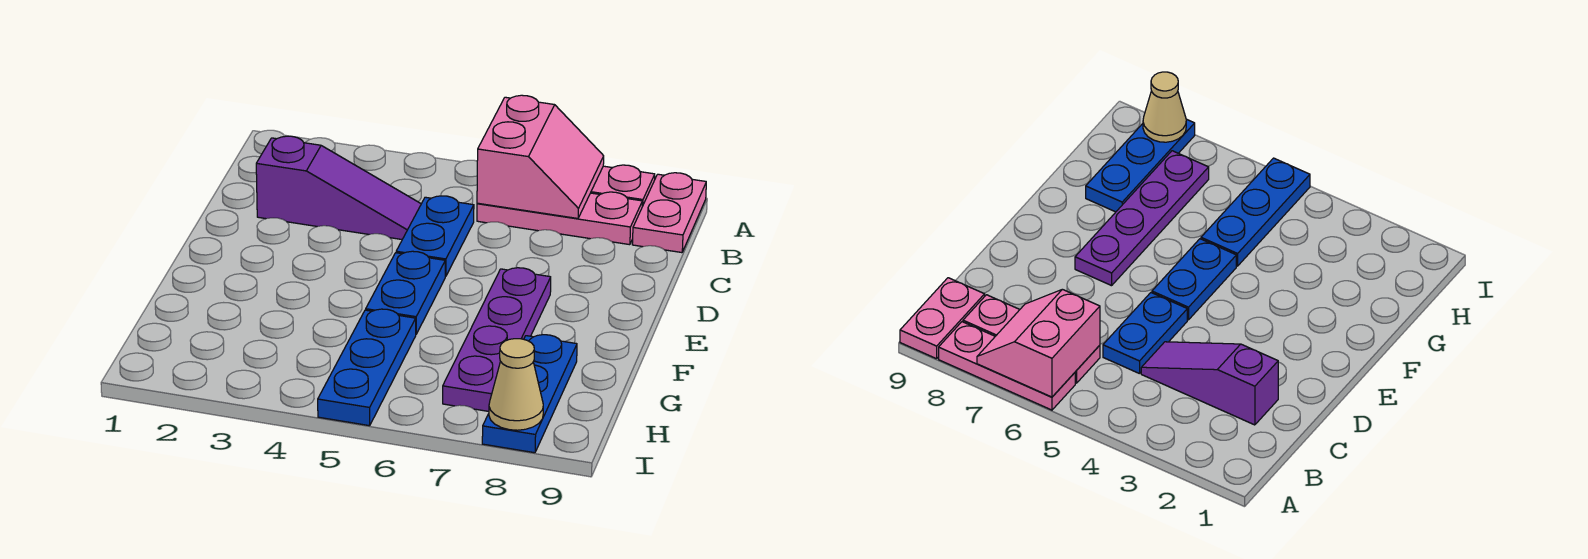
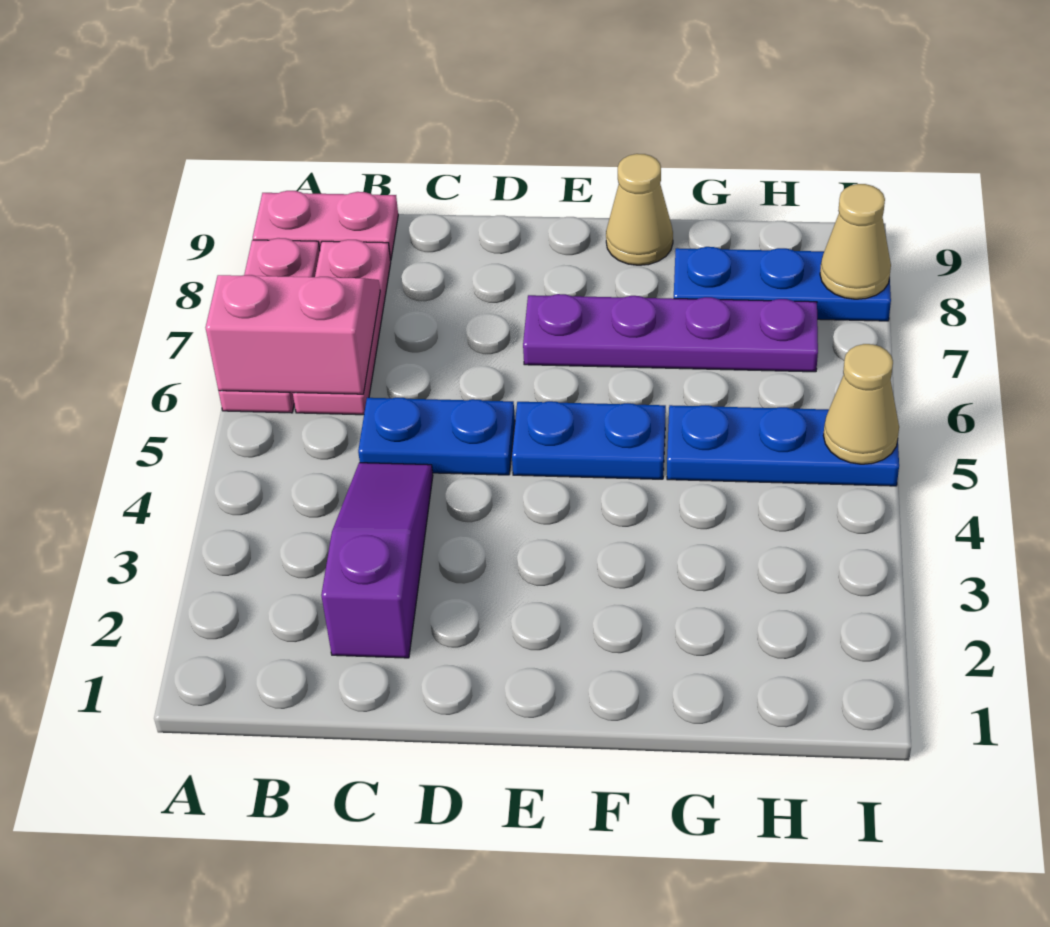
none -> tan 1x1 cone [606,154,673,265]
none -> tan 1x1 cone [823,344,899,464]

